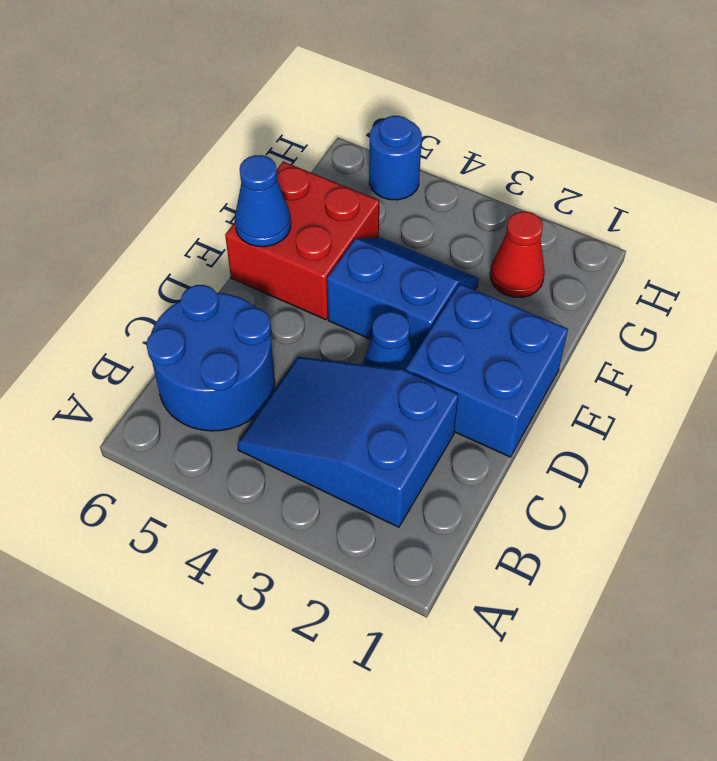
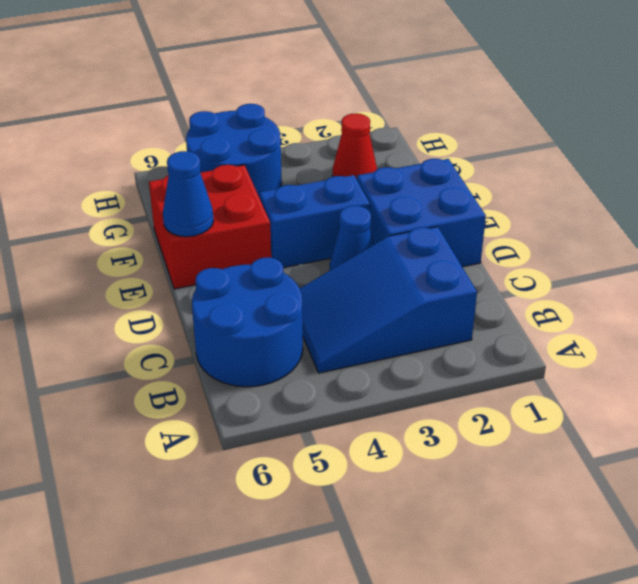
blue 1x1 round brick [369,116,422,200] -> blue 2x2 round brick [186,104,282,194]

